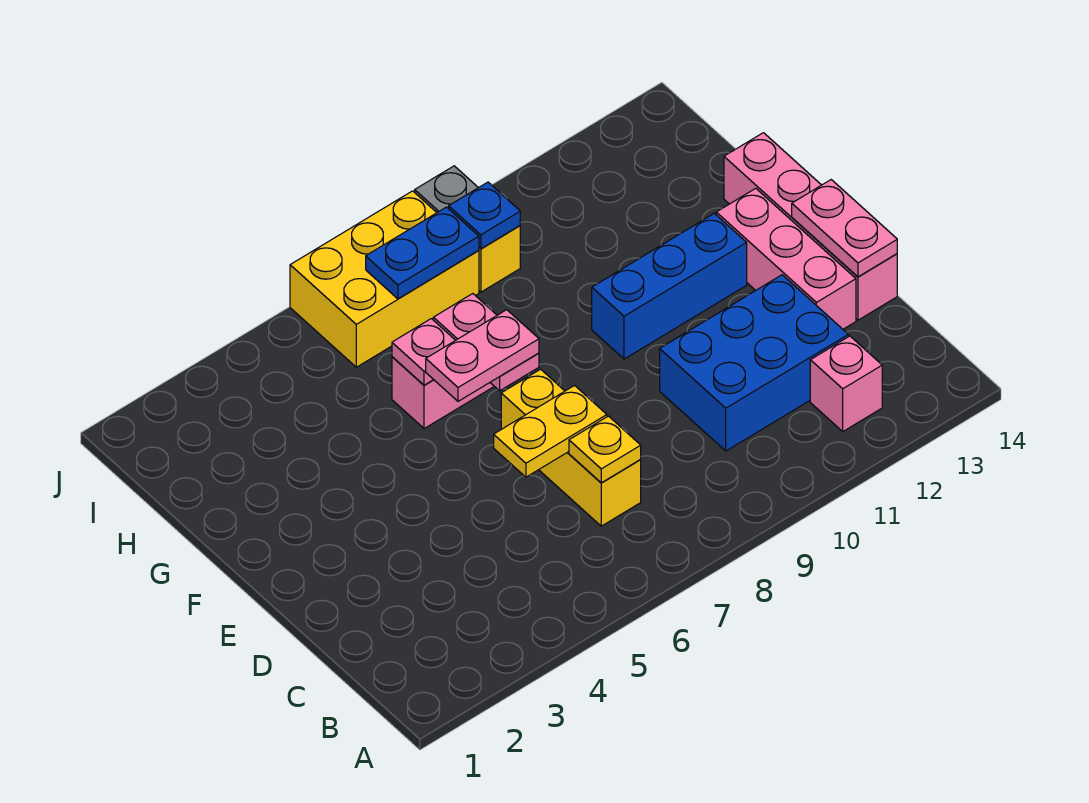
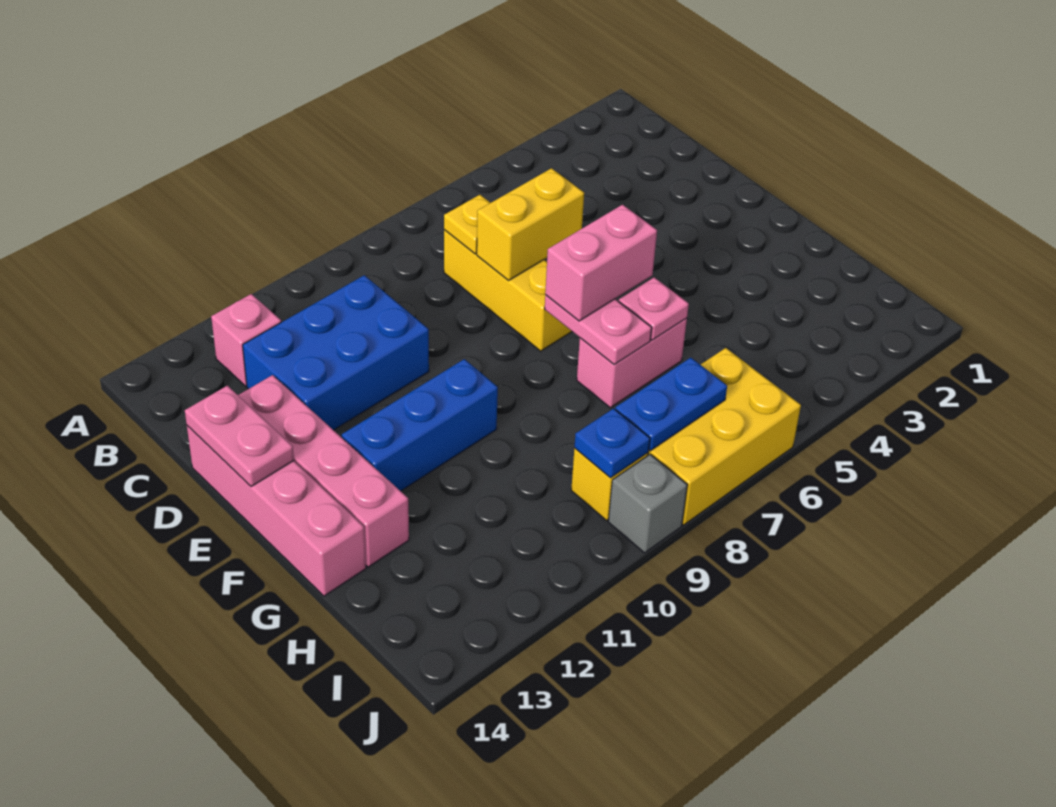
yellow 1x2 plate [494,386,607,477] -> yellow 1x2 brick [477,168,584,280]
pink 1x3 brick [716,188,856,329] -> pink 1x4 brick [238,375,409,567]
pink 1x2 plate [426,310,539,401] -> pink 1x2 brick [545,205,657,321]

